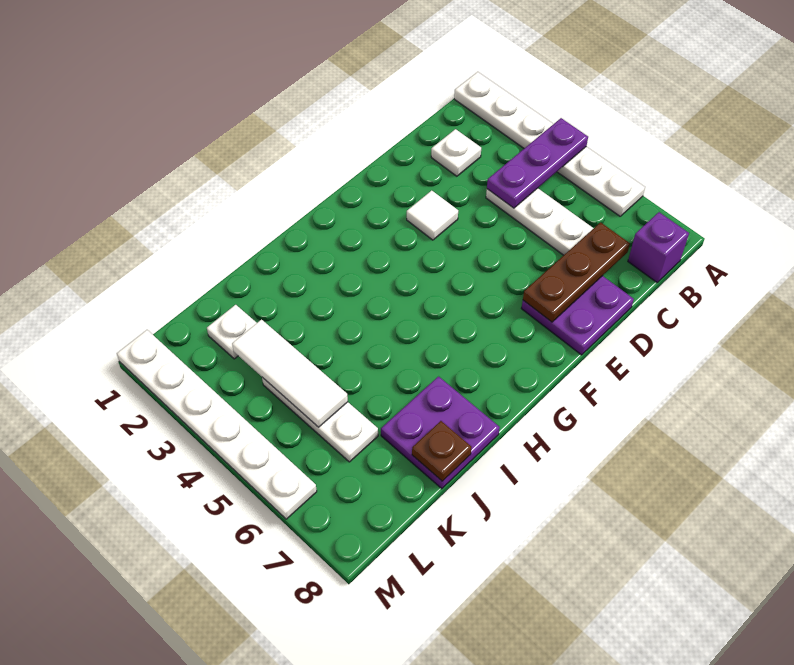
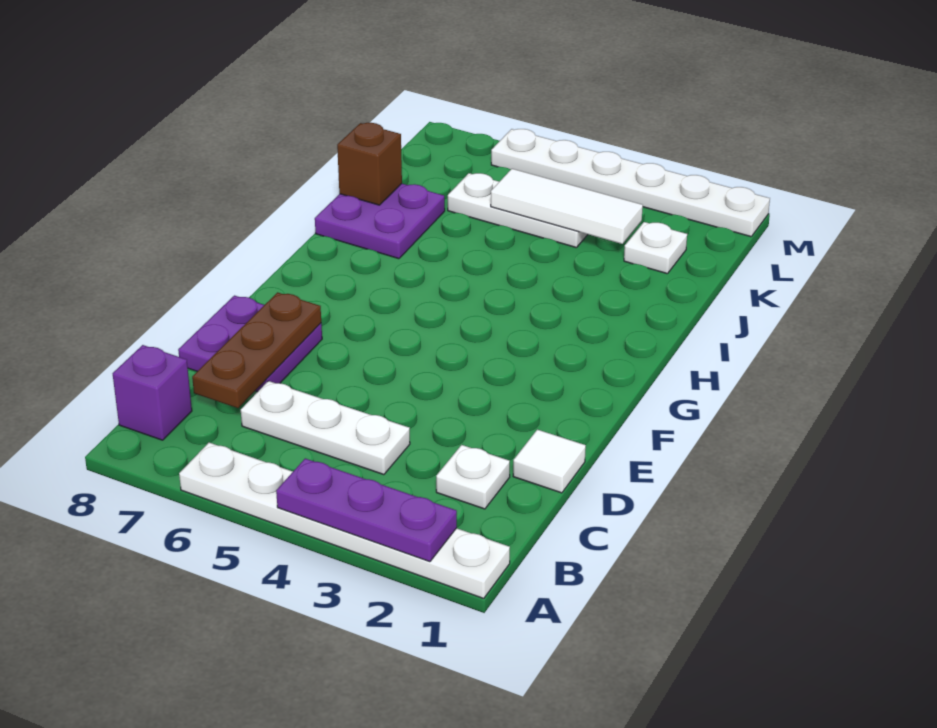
purple 1x3 plate [487,118,588,208] -> purple 1x3 plate turned to [276,458,457,562]
white 1x1 tile [407,191,458,240] -> white 1x1 tile moved to [513,430,586,493]
brown 1x1 plate [412,421,472,481] -> brown 1x1 brick [337,123,402,205]

